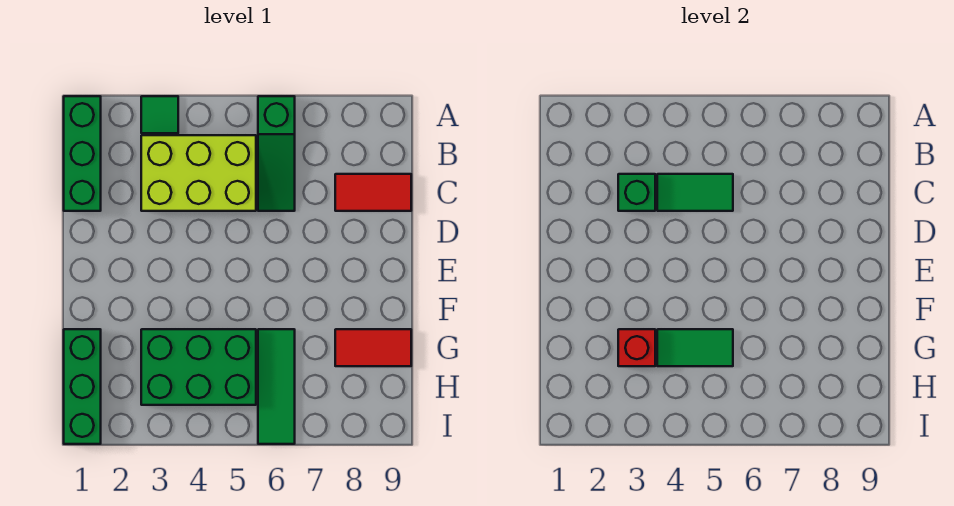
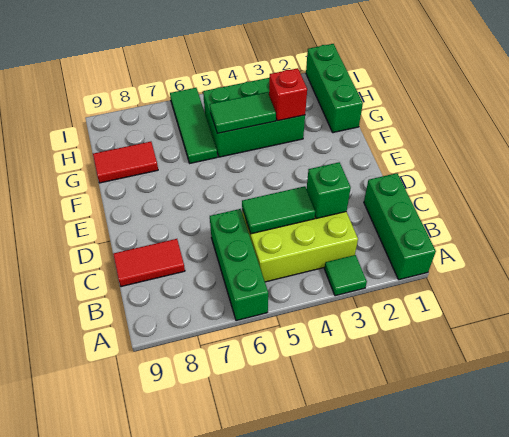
green 1x3 slope [258,96,295,211] -> green 1x3 brick [210,209,268,321]

